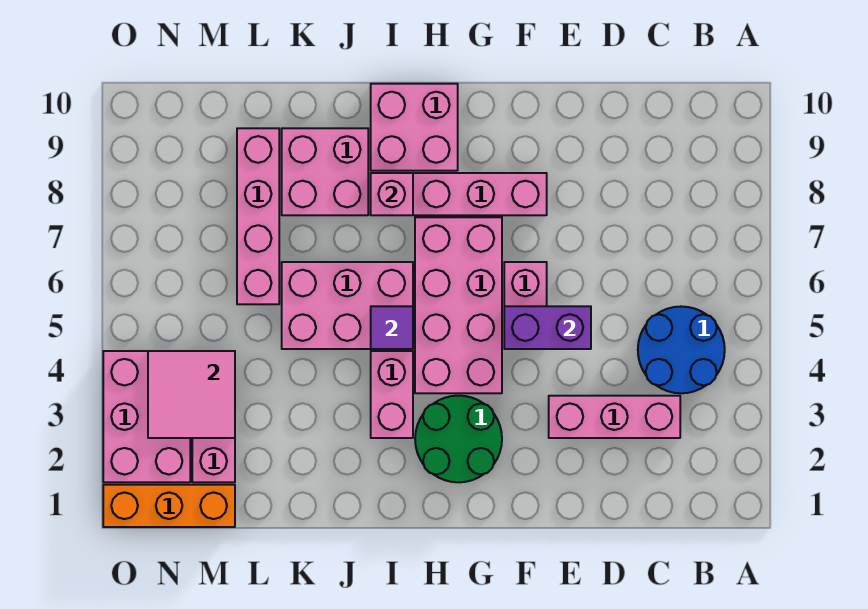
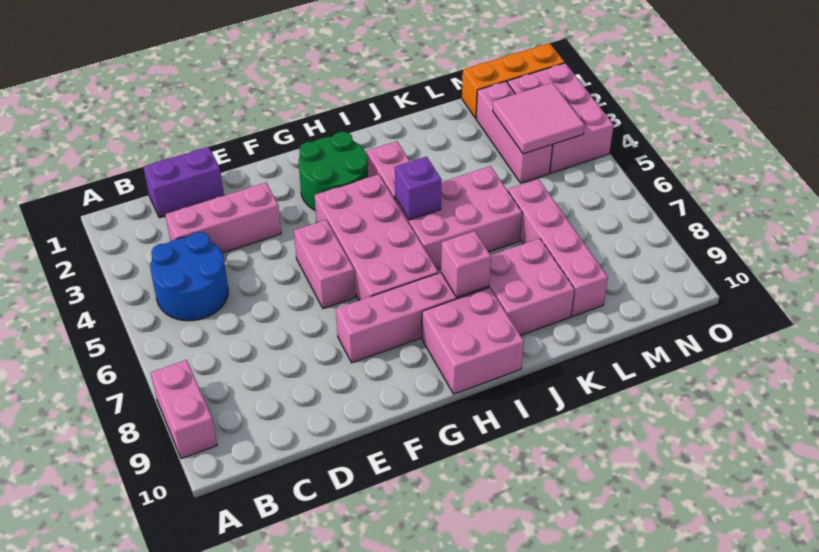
none -> pink 1x2 brick [151,360,217,459]
purple 1x2 brick [504,306,591,349] -> purple 1x2 brick moved to [143,147,224,218]
purple 1x1 tile [371,306,413,349] -> purple 1x1 brick [395,157,442,220]

